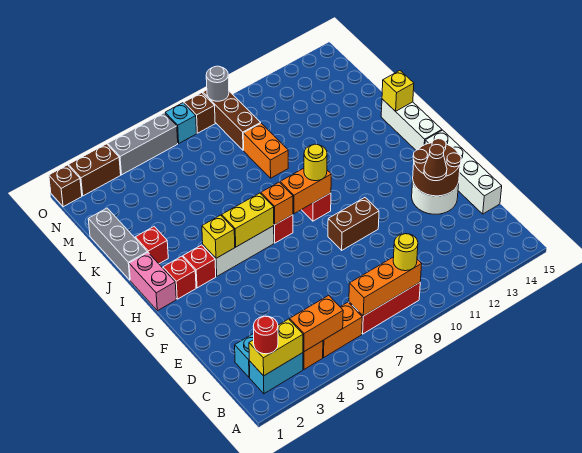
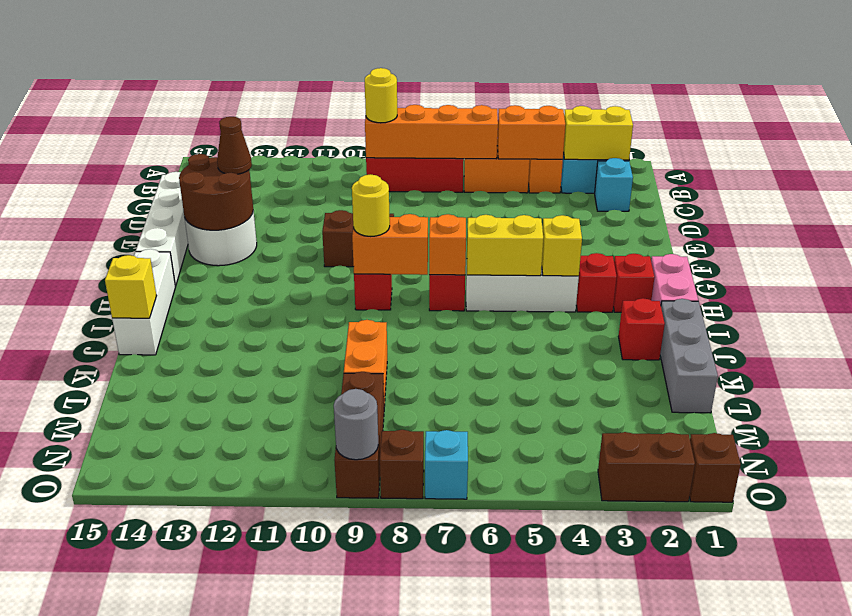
red 1x1 round brick [253,316,278,354] -> none
orange 1x3 brick [349,257,422,316] -> orange 1x4 brick [365,105,498,159]
grey 1x3 brick [108,113,178,175] -> none

